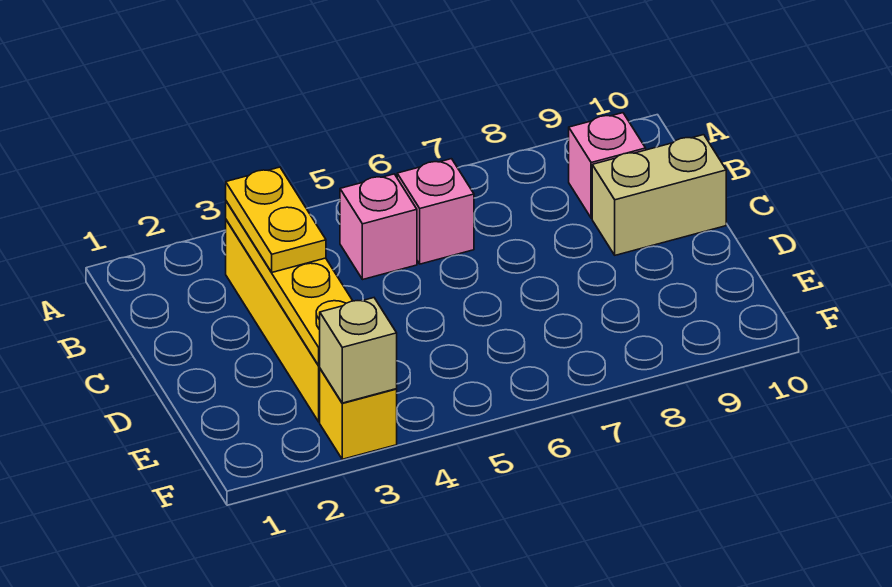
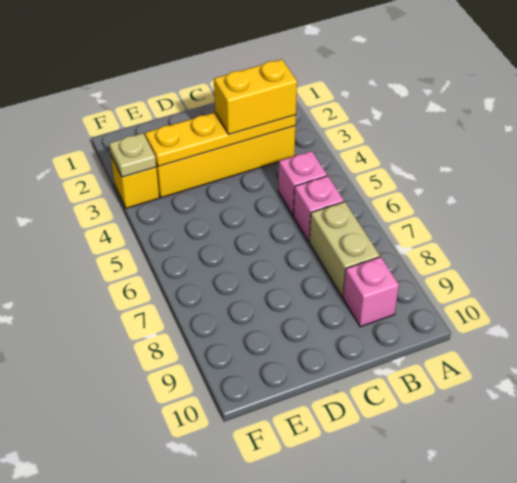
yellow 1x2 plate [226,167,326,272] -> yellow 1x2 brick [214,59,297,134]
tan 1x2 brick [592,135,726,255] -> tan 1x2 brick moved to [309,202,380,297]
tan 1x1 brick [320,298,397,403] -> tan 1x1 plate [109,133,156,177]

